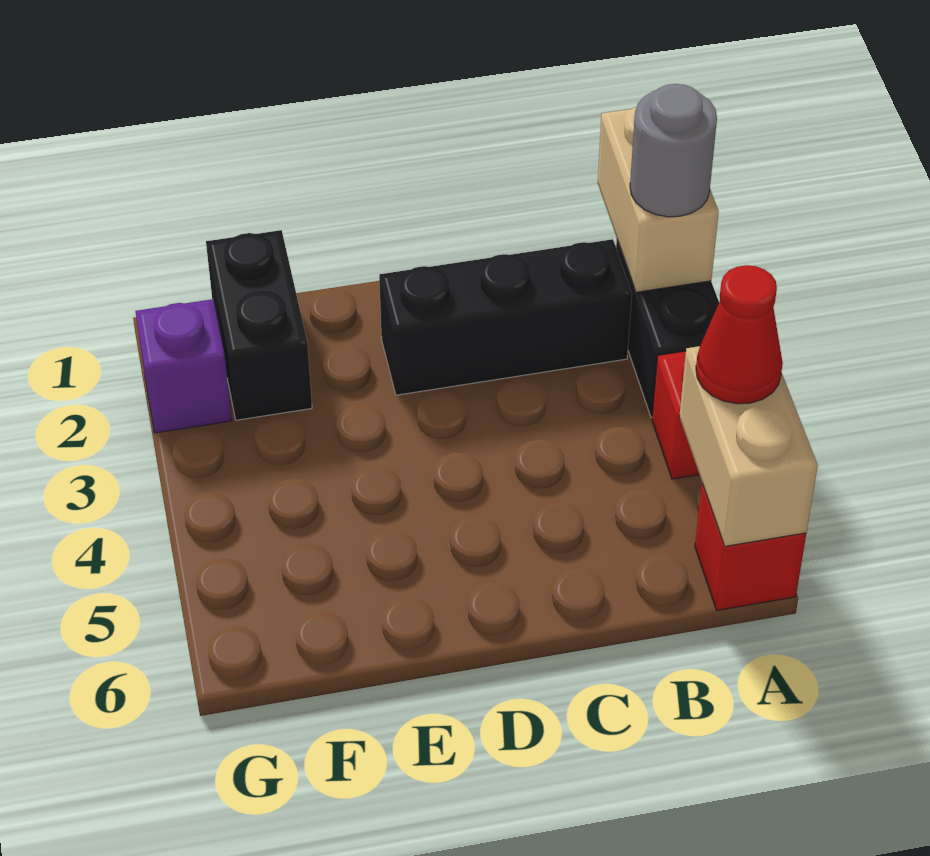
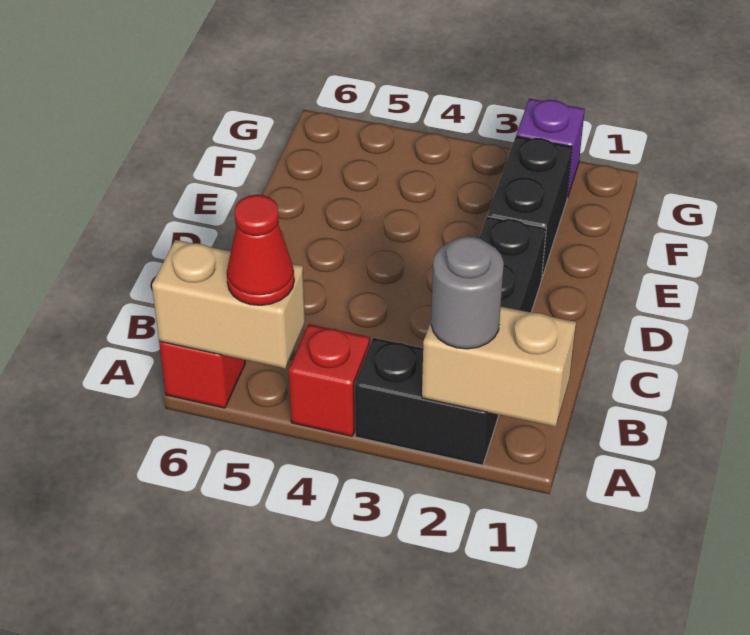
black 1x2 brick [206,230,312,420] -> black 1x2 brick turned to [488,136,572,278]

